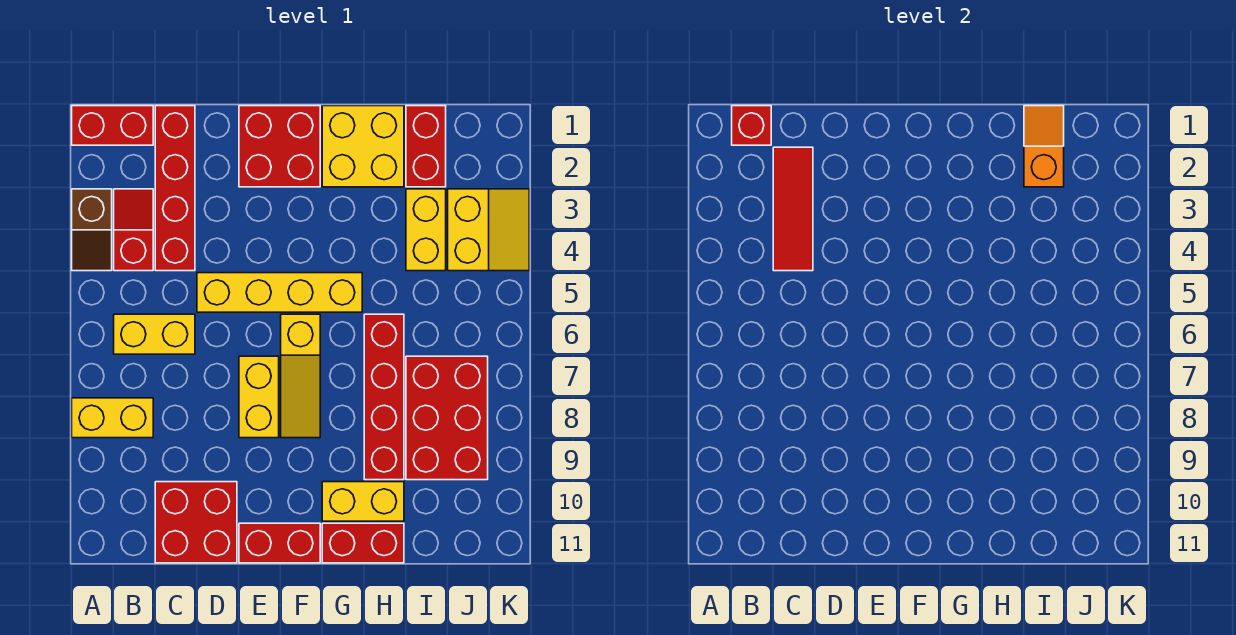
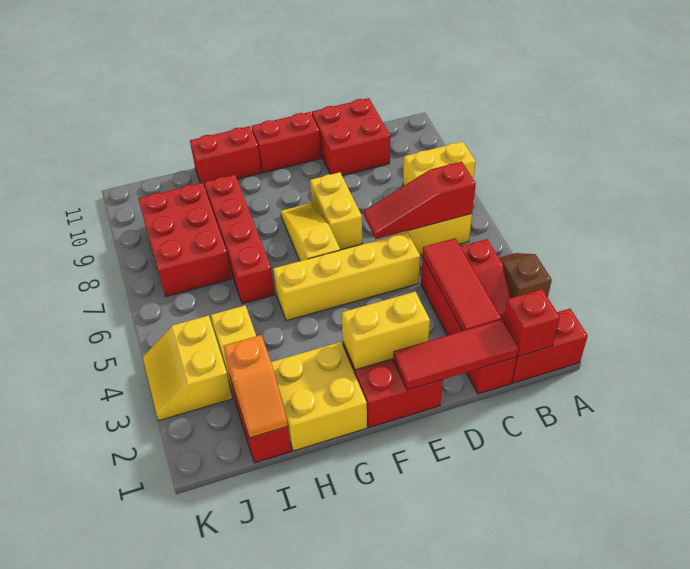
none -> red 1x3 slope [364,161,476,239]
none -> red 1x3 tile [393,320,518,390]
yellow 1x2 brick [322,482,404,521] -> yellow 1x2 brick moved to [342,292,430,370]

